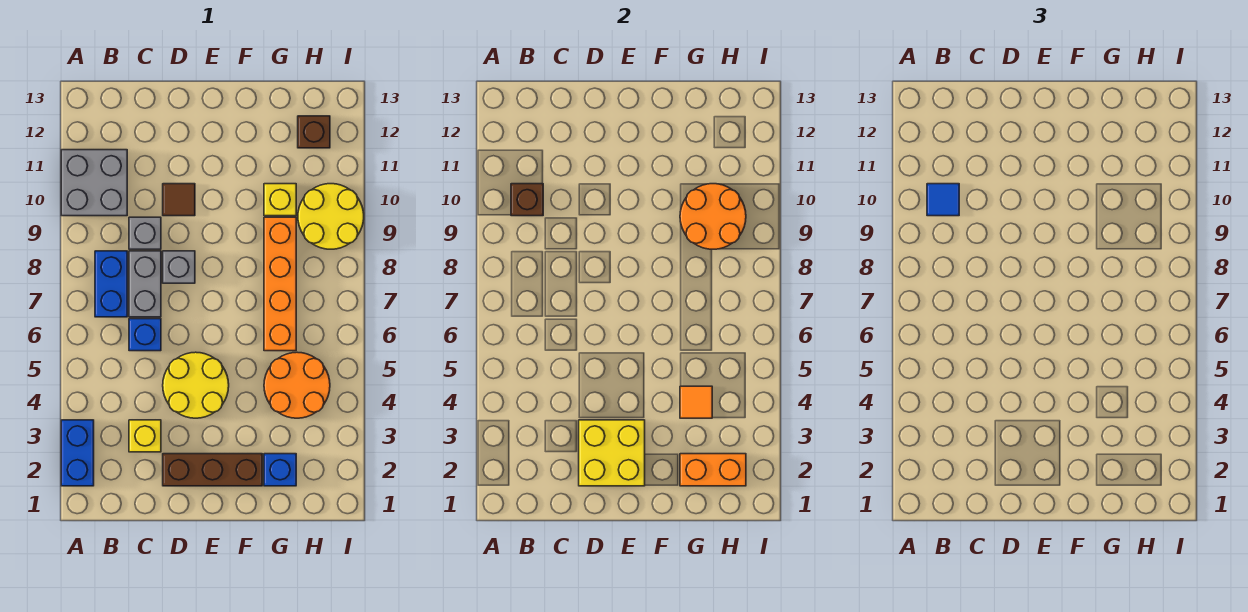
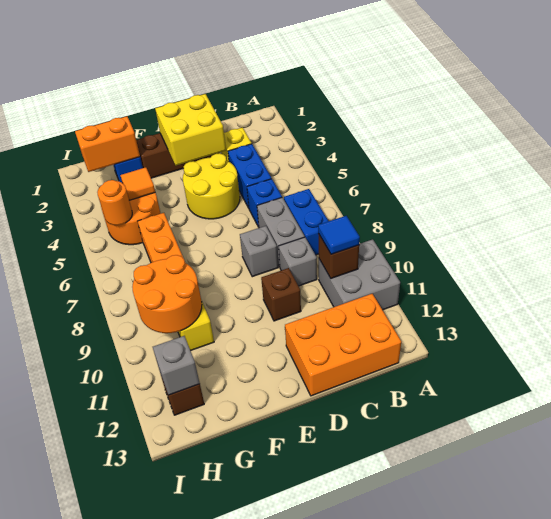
blue 1x2 brick [61,420,94,486] -> blue 1x2 brick moved to [228,144,271,208]
none -> orange 2x3 brick [285,294,401,396]
brown 1x1 tile [163,184,195,216] -> brown 1x1 brick [261,268,301,321]
none -> orange 1x1 round brick [97,180,132,225]
yellow 2x2 round brick [298,184,364,249] -> none
none -> grey 1x1 brick [153,336,200,395]

